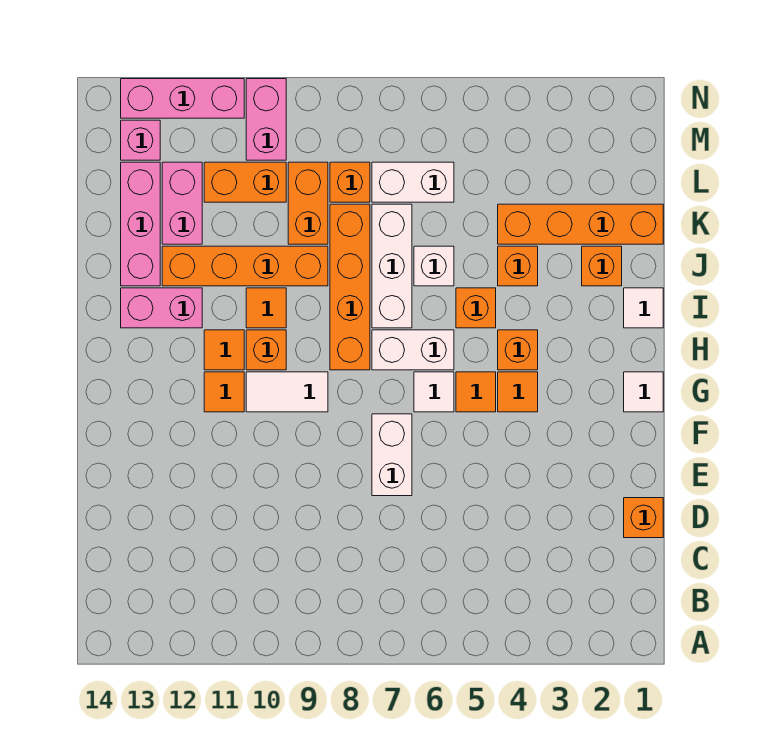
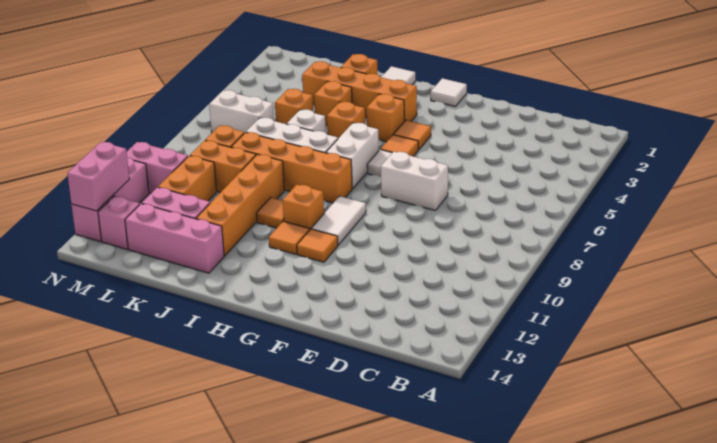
orange 1x1 brick [624,498,663,538] -> orange 1x1 brick moved to [275,89,313,124]
pink 1x2 brick [121,288,202,328] -> pink 1x2 brick moved to [67,142,129,211]
orange 1x4 brick [498,204,663,244] -> orange 1x4 brick turned to [302,61,417,121]
white 1x2 brick [372,162,454,202] -> white 1x2 brick turned to [209,90,274,133]

